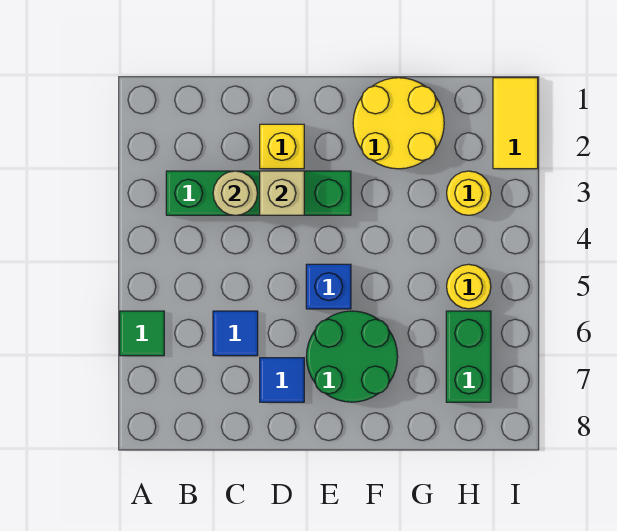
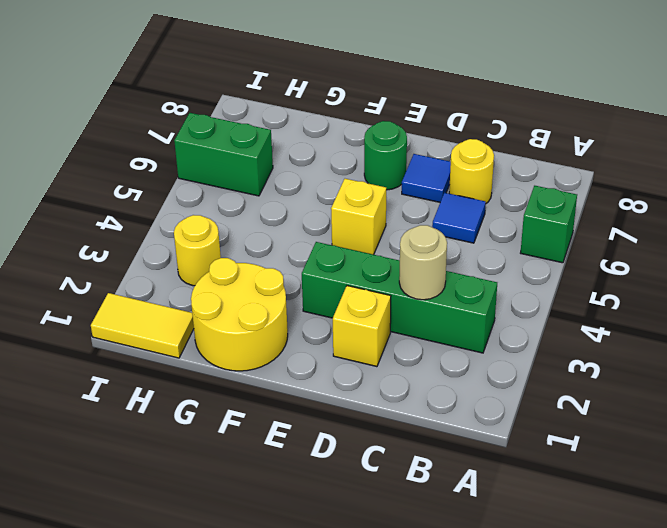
green 1x1 tile [120,311,164,356] -> green 1x1 brick [521,186,577,263]
tan 1x1 brick [260,171,304,215] -> none
blue 1x1 brick [306,264,351,309] -> yellow 1x1 brick [331,179,386,255]
green 2x2 round brick [306,311,398,402] -> green 1x1 round brick [364,121,407,190]
yellow 1x1 round brick [447,264,491,309] -> yellow 1x1 round brick moved to [449,139,494,203]
green 1x2 brick [446,311,491,402] -> green 1x2 brick turned to [174,113,273,196]
yellow 1x2 tile [493,78,538,169] -> yellow 1x2 tile turned to [91,293,194,358]

